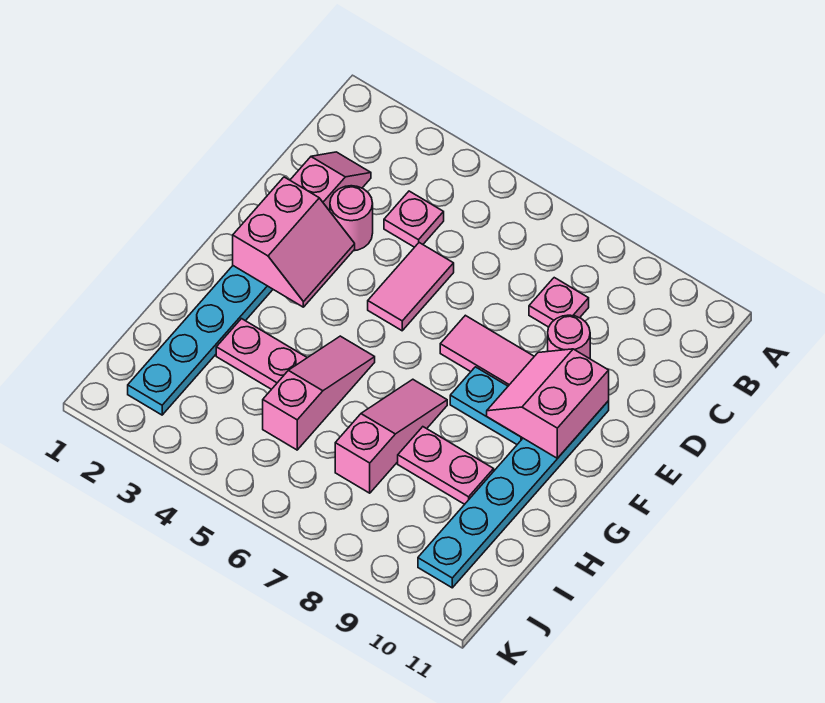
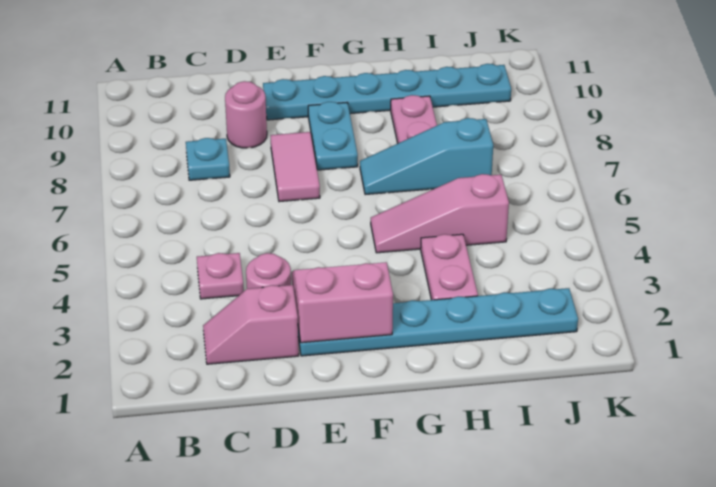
pink 1x1 plate [529,278,589,327] -> cyan 1x1 plate [186,138,230,180]
pink 1x2 tile [368,243,454,331] -> none
pink 2x2 slope [487,349,609,458] -> none
pink 1x3 slope [335,379,447,493] -> cyan 1x3 slope [360,118,493,195]

